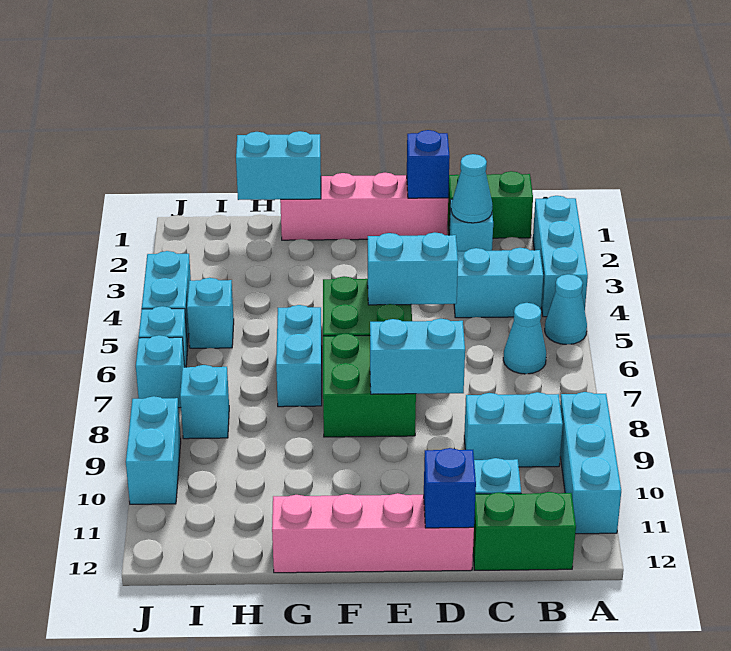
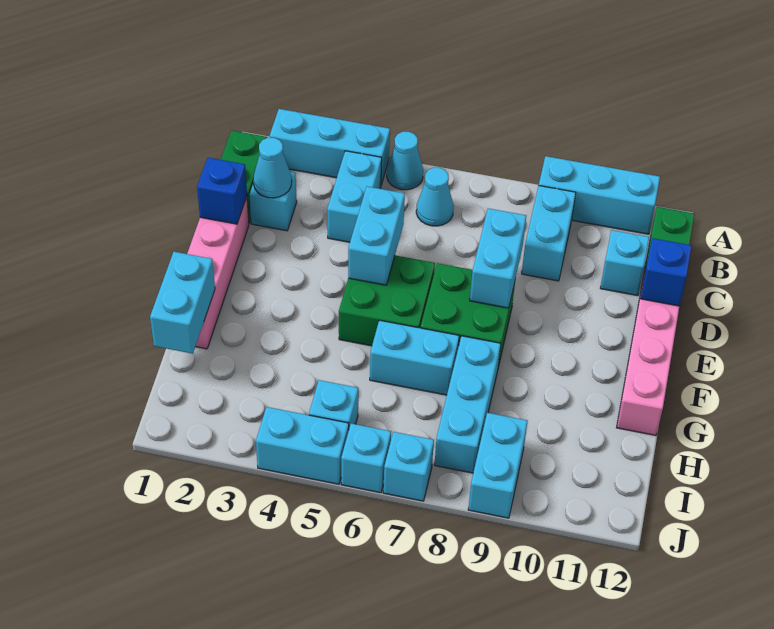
cyan 1x1 brick [180,365,229,439] -> cyan 1x3 brick [435,336,501,473]
cyan 1x2 brick [126,396,181,504] -> cyan 1x2 brick turned to [468,413,527,518]

